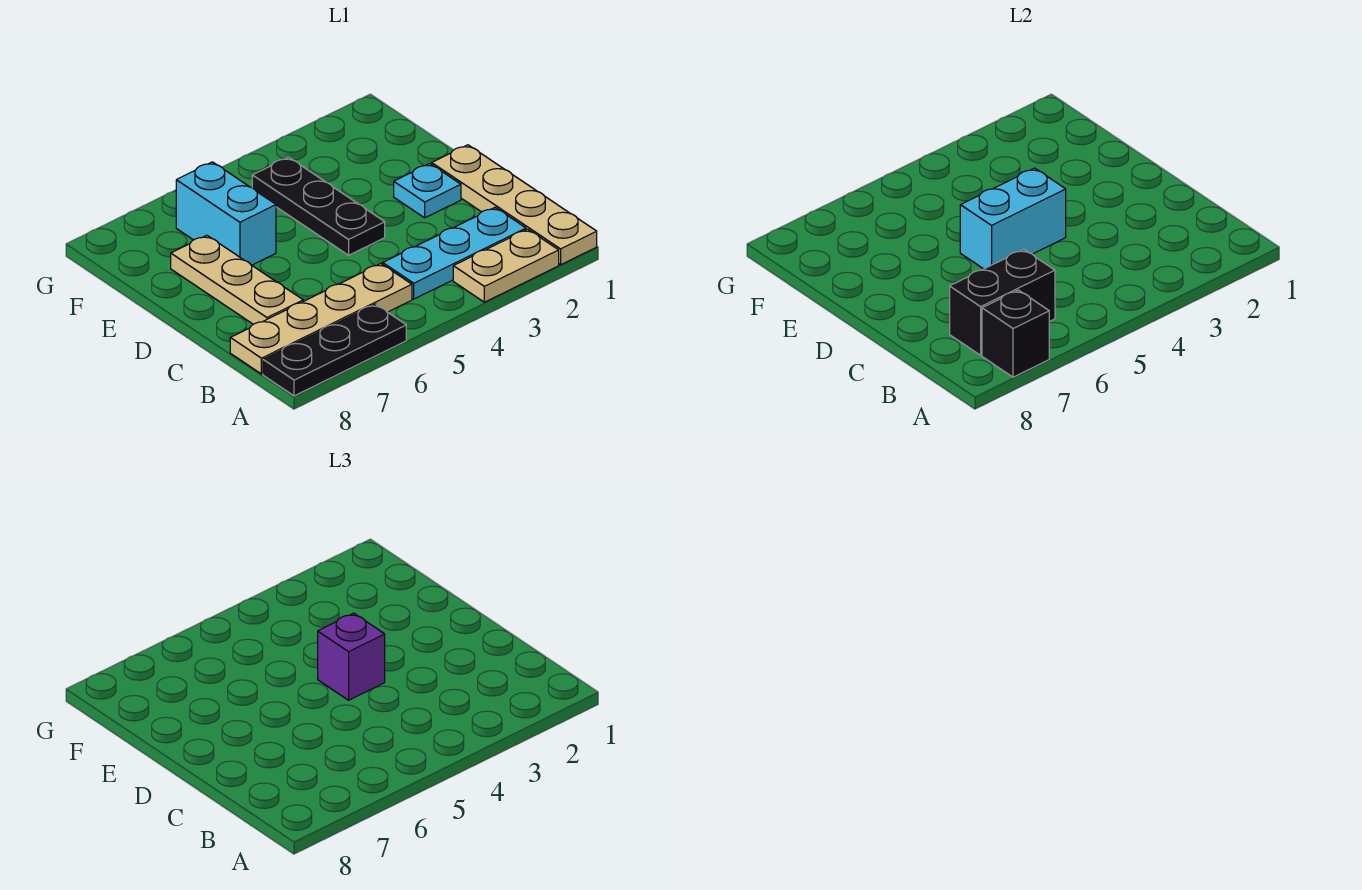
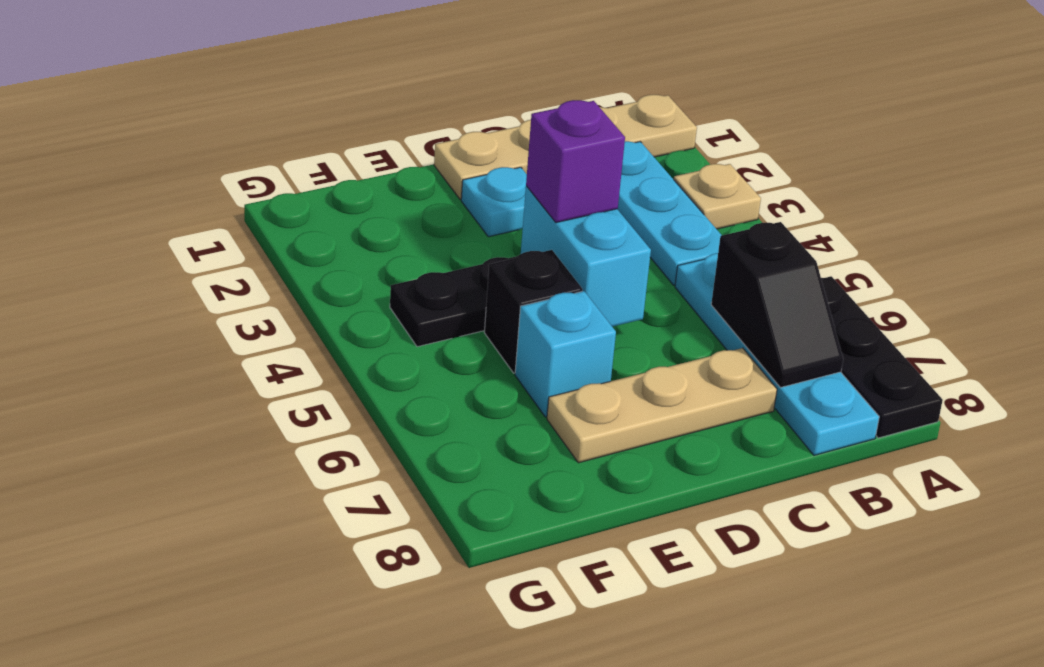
tan 1x2 plate [453,229,559,302] -> tan 1x1 plate [674,164,761,229]
black 1x1 brick [982,290,1049,377] -> black 1x1 brick moved to [484,250,583,373]
tan 1x4 plate [230,264,412,374] -> cyan 1x4 plate [675,253,879,455]
black 1x2 brick [950,250,1055,355] -> black 1x2 slope [711,222,843,388]
cyan 1x2 brick [176,162,276,265] -> cyan 1x1 brick [515,291,616,417]

